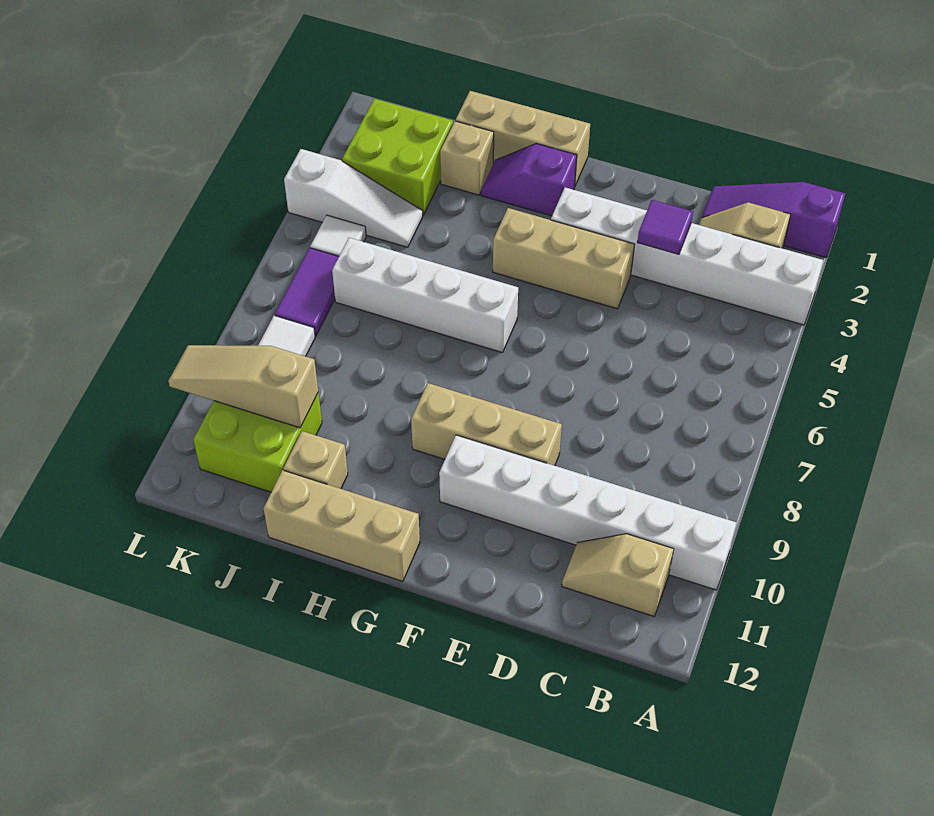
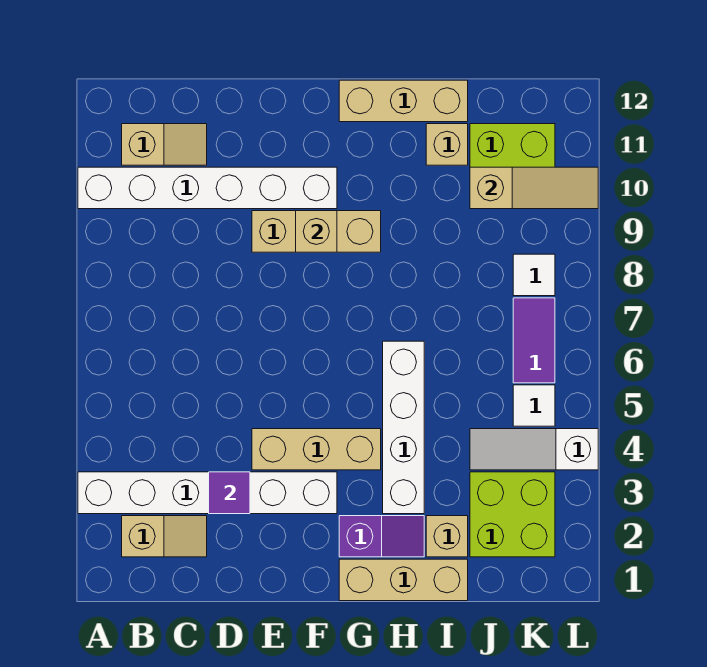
purple 1x3 slope [702,182,845,257] -> none
none -> tan 1x1 brick [296,211,337,252]
white 1x4 brick [332,238,518,353] -> white 1x4 brick turned to [383,341,424,514]

